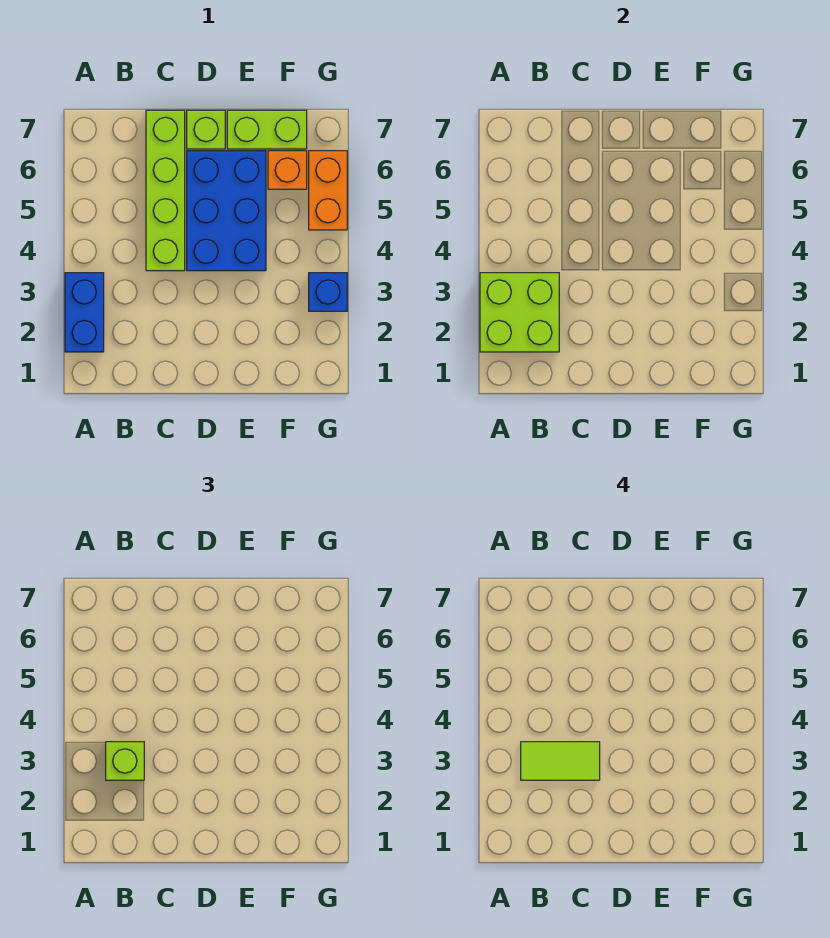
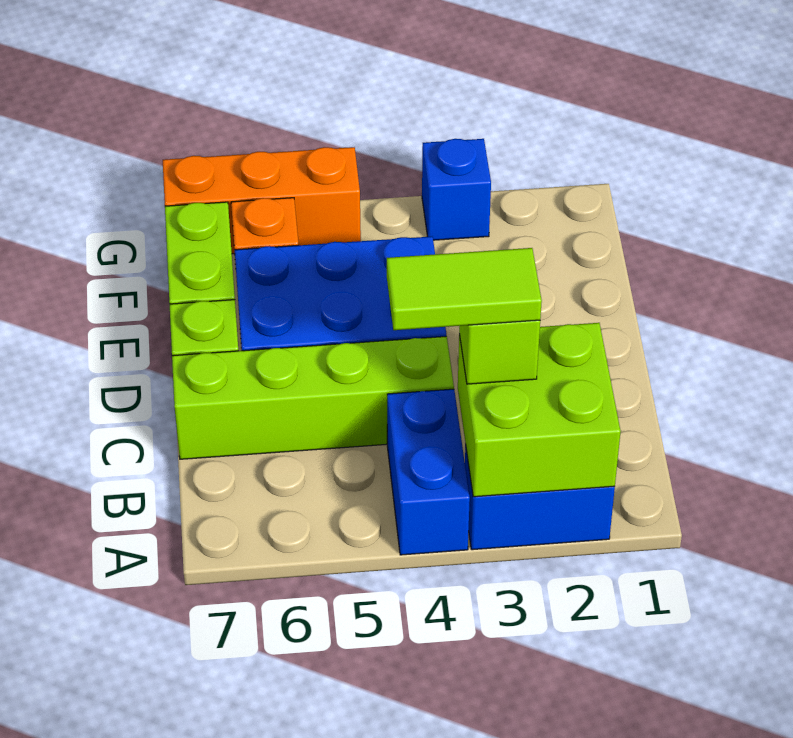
none -> blue 1x2 brick [387,389,470,555]
lime 1x2 tile [521,742,600,780] -> lime 1x2 tile turned to [387,248,542,330]
orange 1x2 brick [309,151,347,230] -> orange 1x3 brick [163,147,361,254]

